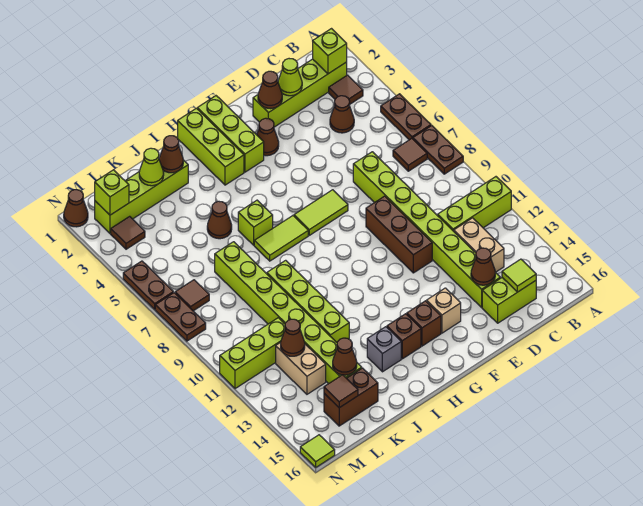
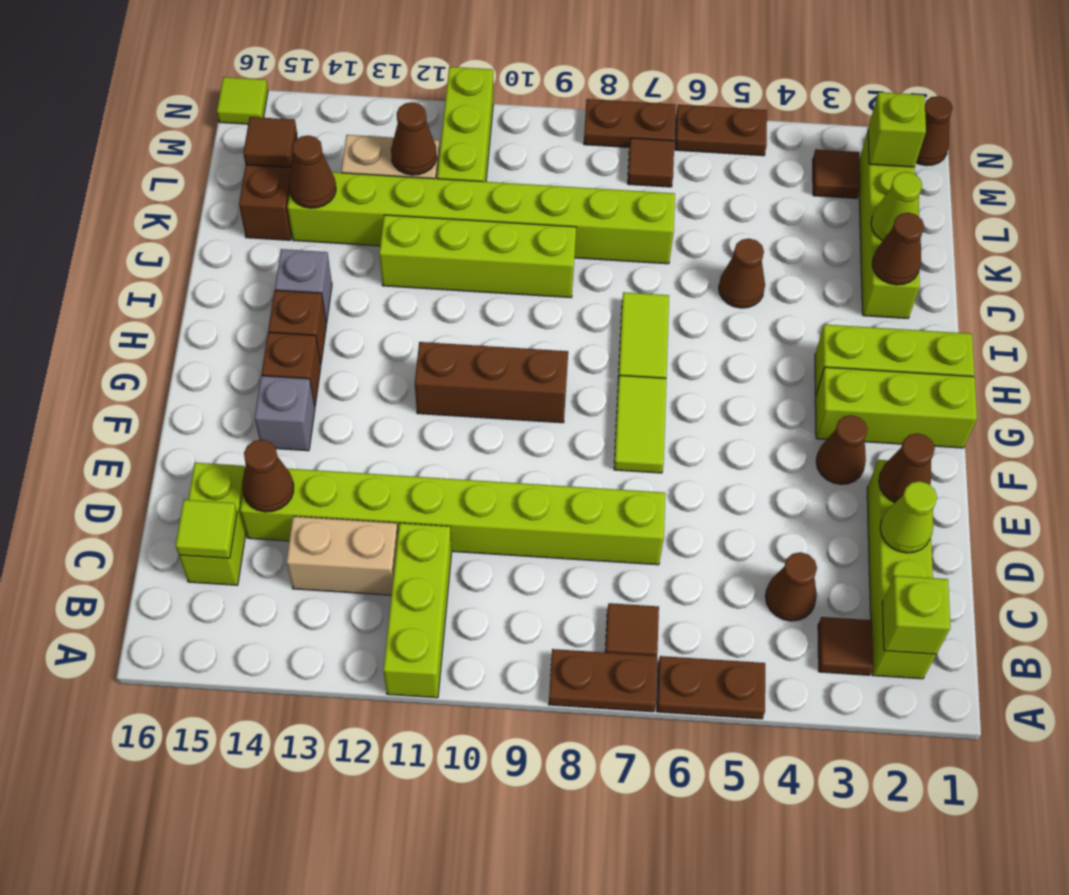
brown 1x3 brick [366,196,432,273] -> brown 1x3 brick moved to [415,342,568,423]
tan 1x1 brick [427,288,461,333] -> grey 1x1 brick [255,376,315,451]
lime 1x1 brick [238,200,273,245] -> none

